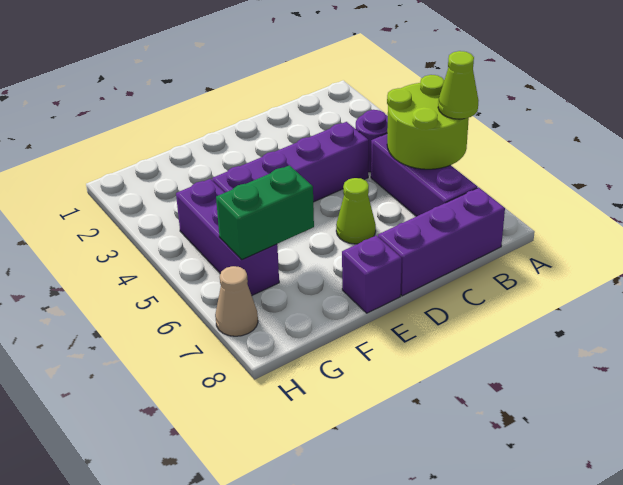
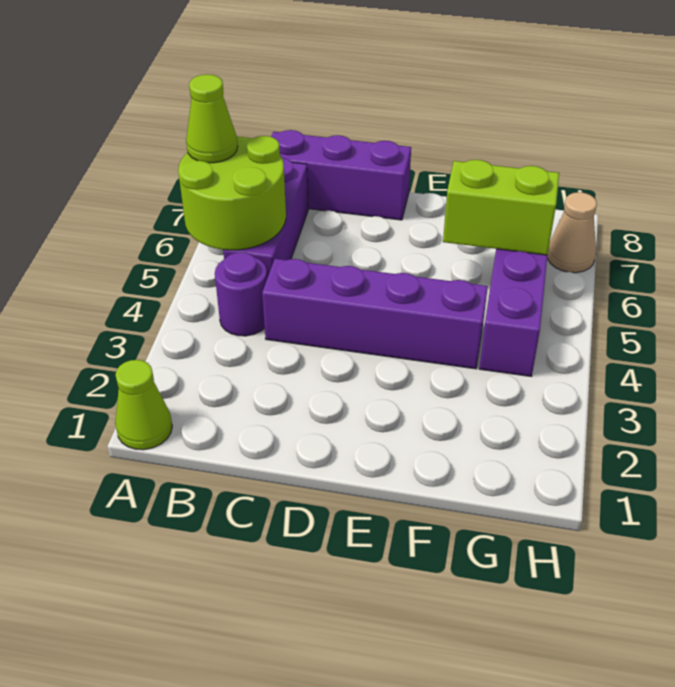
lime 1x1 cone [336,178,376,244] -> lime 1x1 cone moved to [115,360,172,450]
purple 1x1 brick [342,235,402,313] -> none
green 1x2 brick [216,165,314,259] -> lime 1x2 brick [443,160,559,255]

